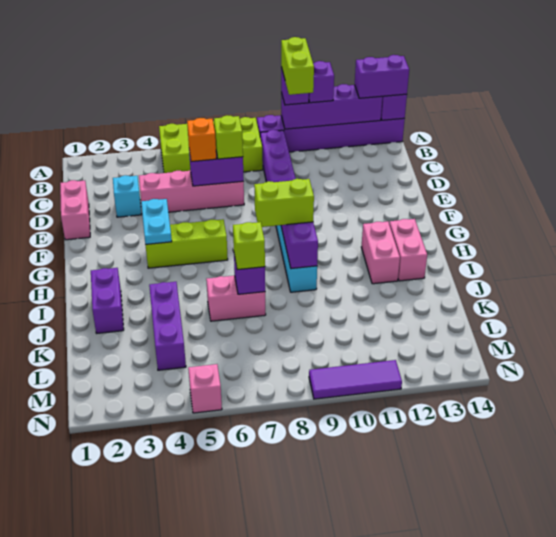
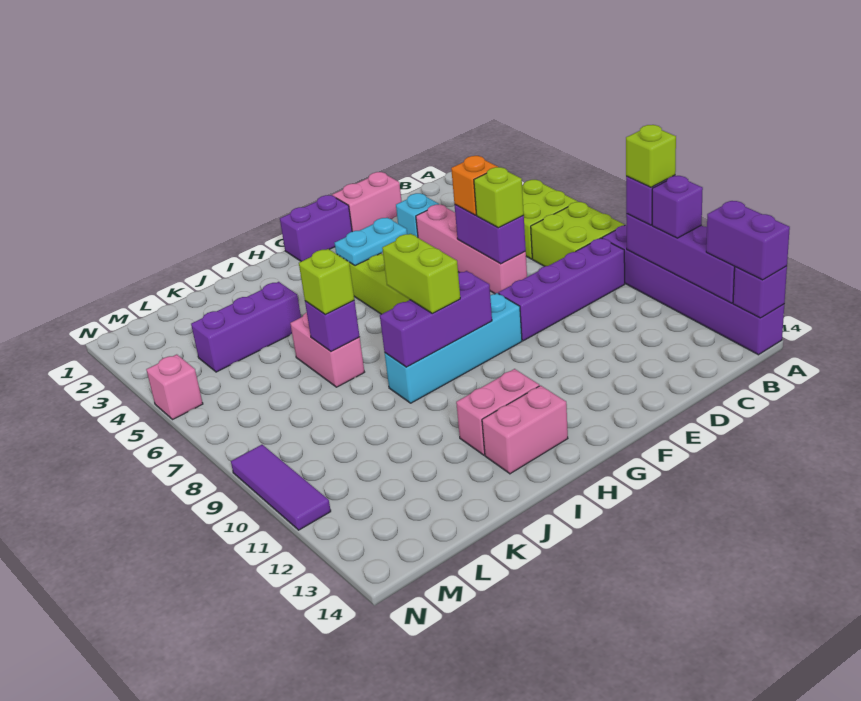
lime 1x2 brick [281,37,314,95] -> lime 1x1 brick [626,125,676,187]
purple 1x2 brick [91,268,124,333] -> purple 1x2 brick moved to [280,195,352,261]

